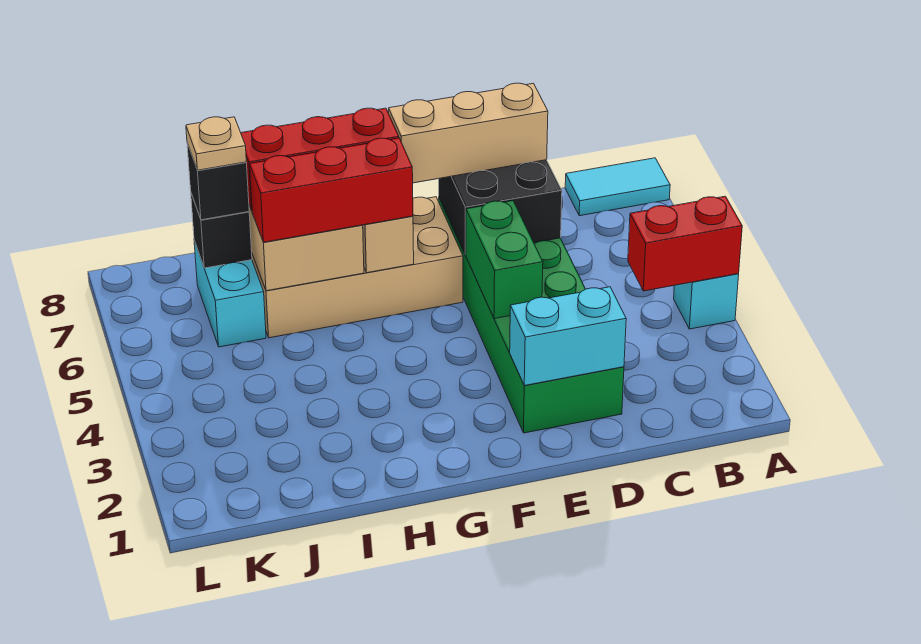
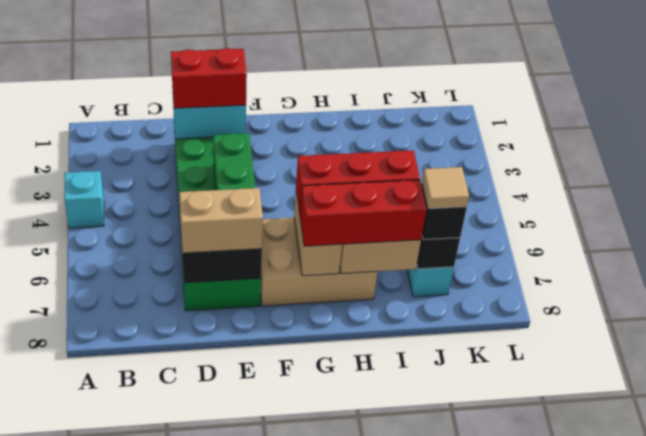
red 1x2 brick [628,196,742,291] -> red 1x2 brick moved to [171,48,247,108]
cyan 1x2 tile [565,158,670,216] -> none
tan 1x3 brick [389,83,548,183] -> tan 1x2 brick [179,188,263,253]
tan 2x4 brick [252,197,463,338] -> tan 2x3 brick [261,218,377,306]
tan 1x1 plate [186,117,246,170] -> tan 1x1 tile [422,167,469,208]

